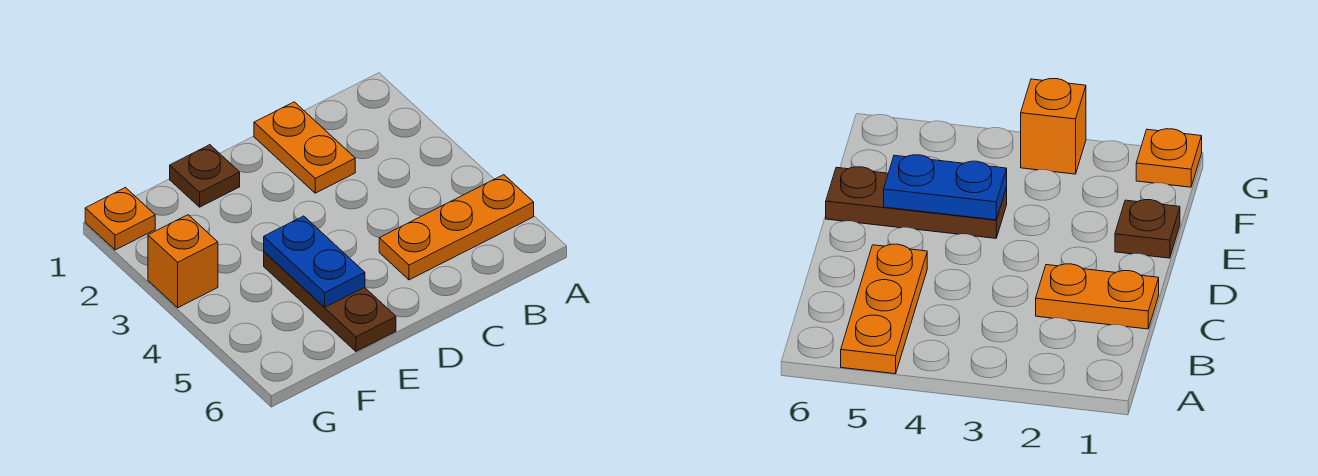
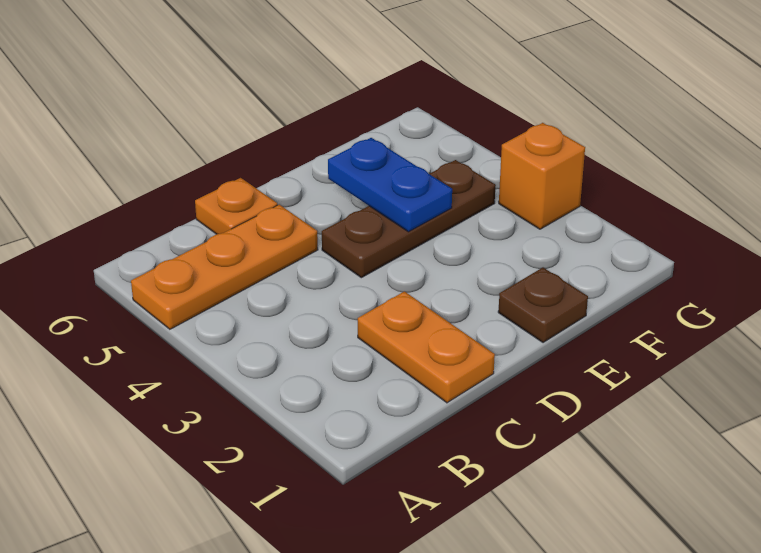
brown 1x3 plate [264,252,396,351] -> brown 1x3 plate turned to [322,160,496,278]
orange 1x1 plate [85,188,155,250] -> orange 1x1 plate moved to [195,178,277,234]

